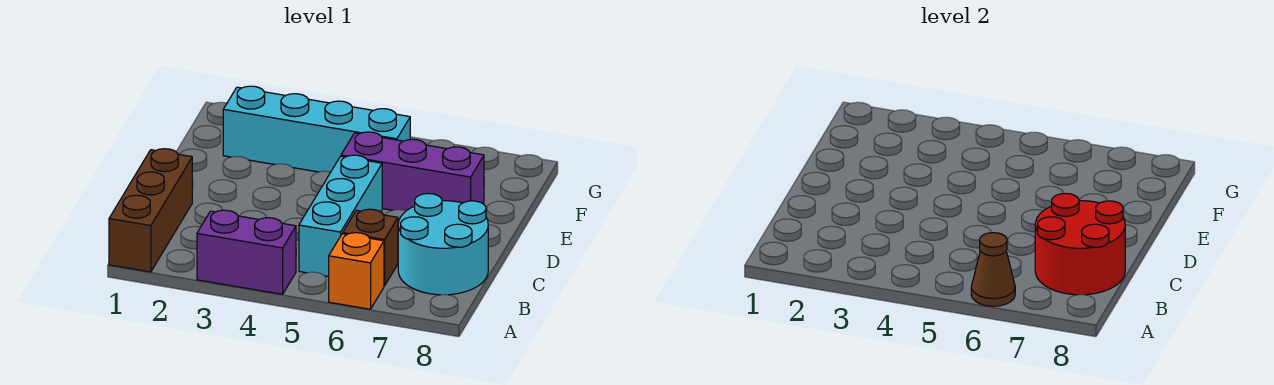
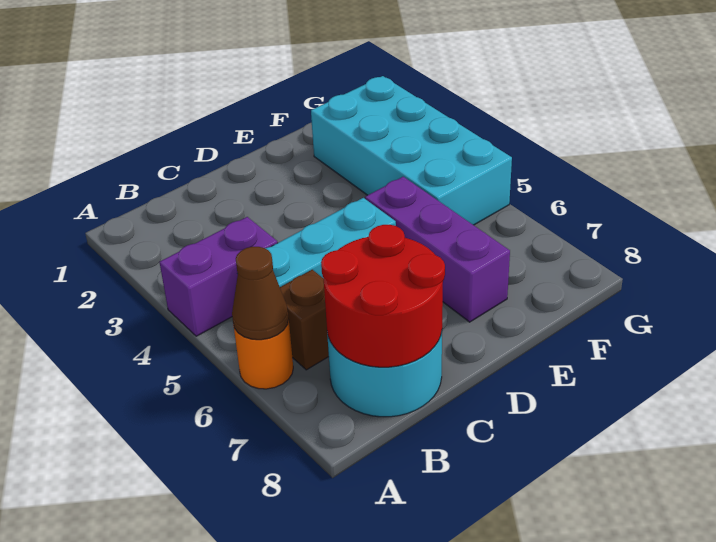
brown 1x3 brick [109,149,192,272] -> none
purple 1x2 brick [197,210,296,294] -> purple 1x2 brick turned to [159,217,278,336]
orange 1x1 brick [329,233,384,309] -> orange 1x1 round brick [234,320,293,389]
cyan 1x4 brick [223,86,410,172] -> cyan 2x4 brick [311,76,512,225]

